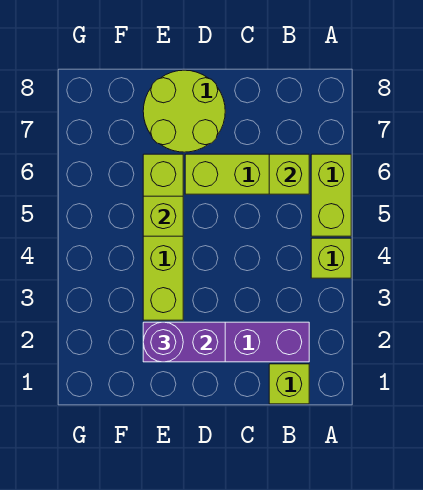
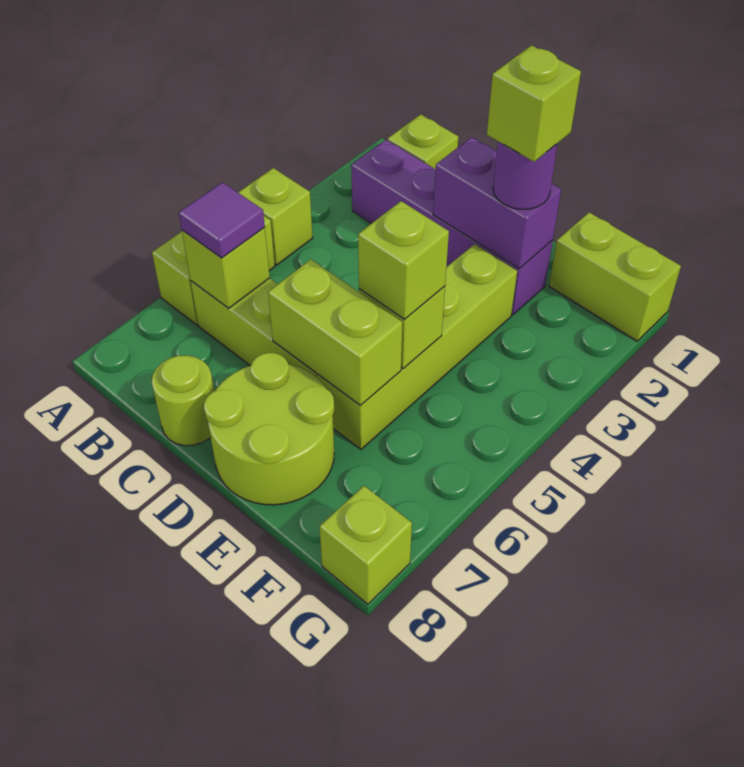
none -> purple 1x1 tile [179,182,265,258]
none -> lime 1x1 round brick [152,355,214,446]
none -> lime 1x2 brick [268,259,402,405]
none -> lime 1x1 brick [487,45,581,162]
none -> lime 1x1 brick [358,201,449,319]
none -> lime 1x2 brick [549,212,681,341]
none -> lime 1x1 brick [319,486,412,604]

